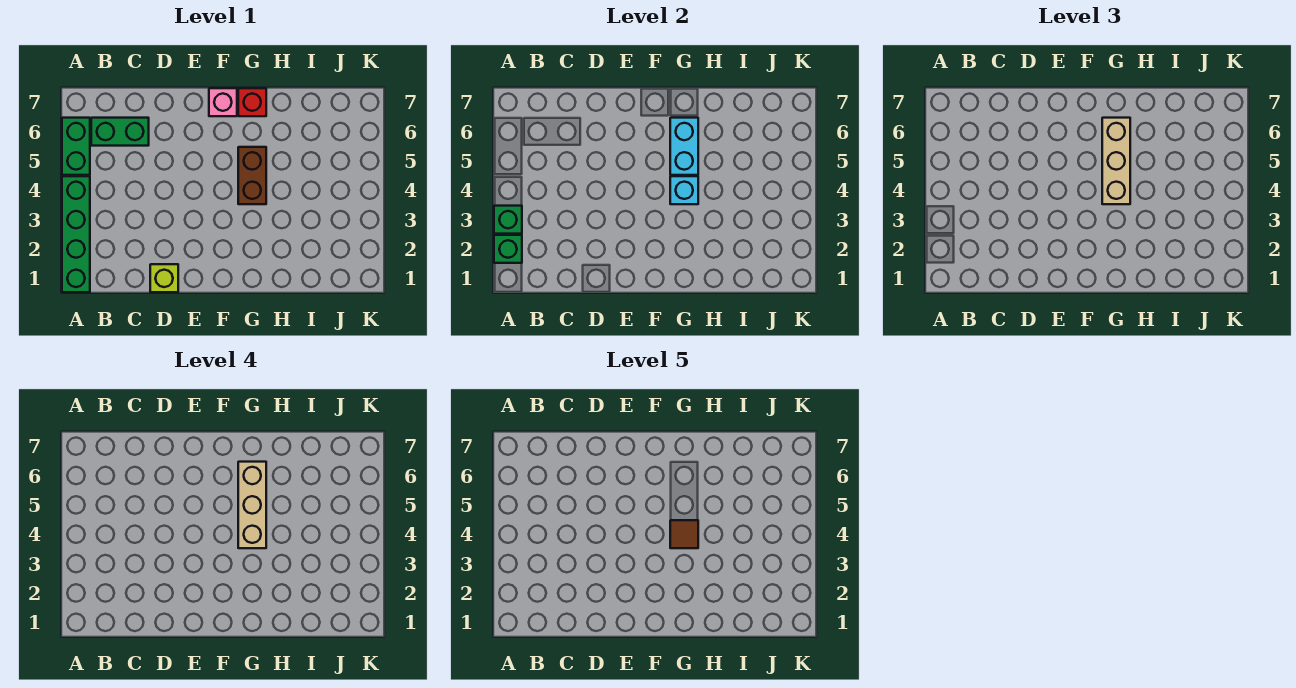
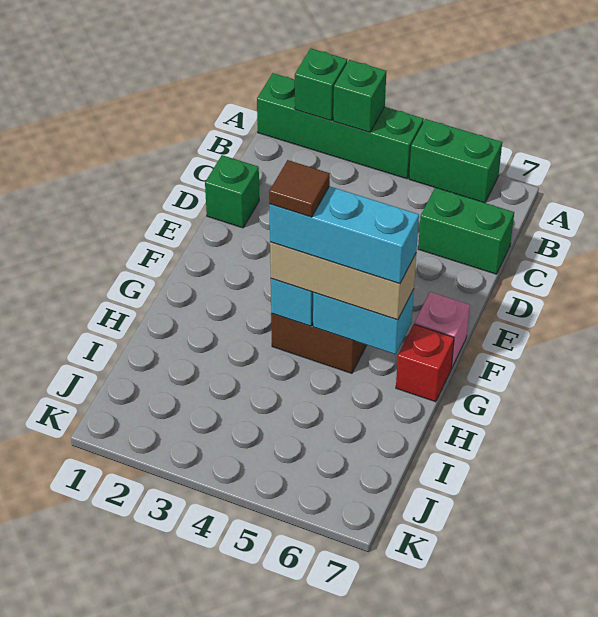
green 1x2 brick [91,118,149,146] -> green 1x2 brick turned to [418,188,514,274]
lime 1x1 brick [150,264,178,292] -> green 1x1 brick [205,155,259,228]
tan 1x3 brick [238,462,266,548] -> cyan 1x3 brick [269,186,419,284]

